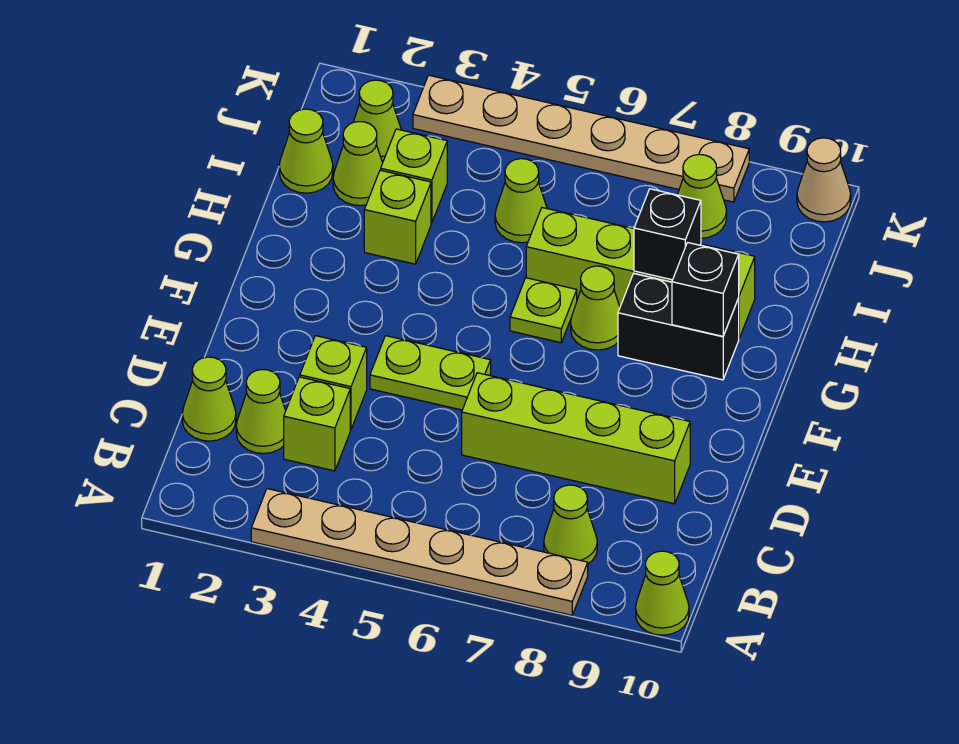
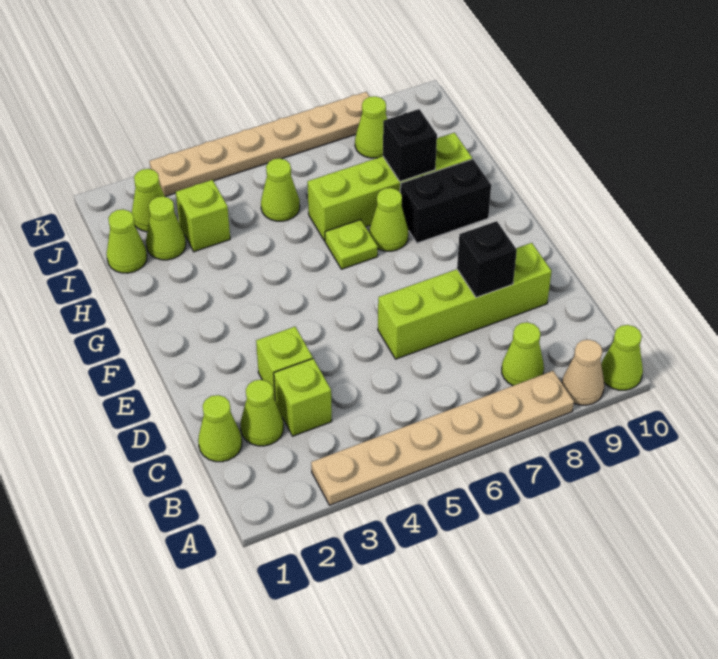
lime 1x2 plate [370,336,491,410] -> none
black 1x1 brick [672,243,739,336] -> black 1x1 brick moved to [457,221,517,298]
lime 1x1 brick [364,170,431,264] -> none
tan 1x1 cone [797,138,851,222] -> tan 1x1 cone moved to [562,340,604,405]

